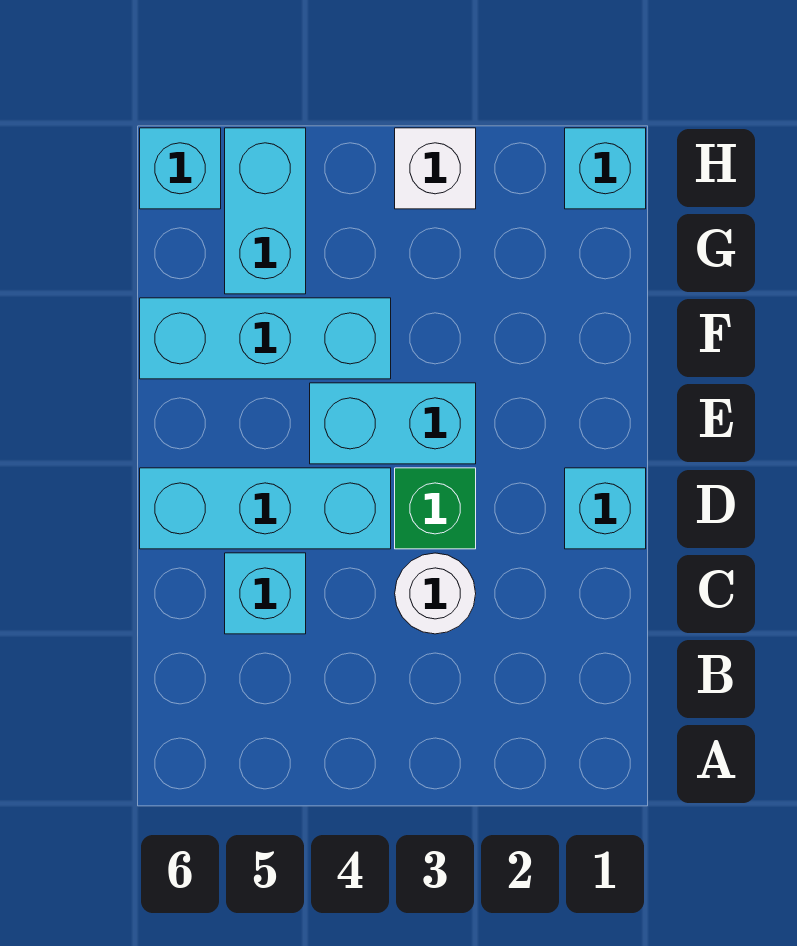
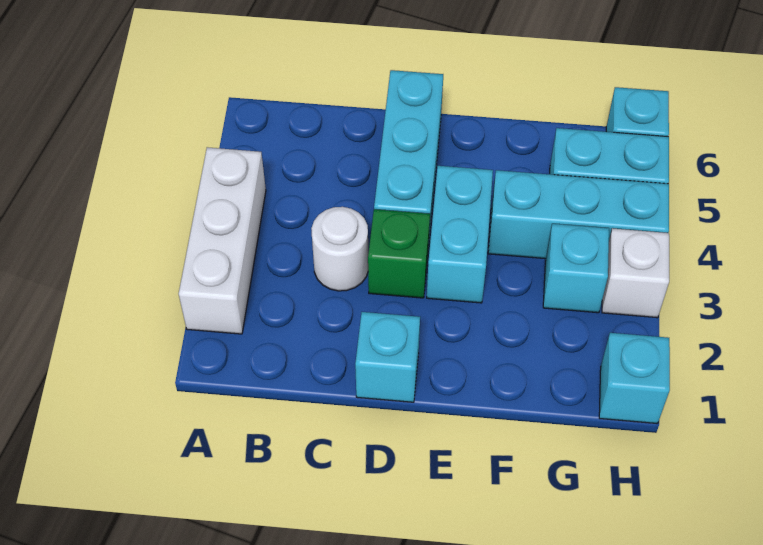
none -> white 1x3 brick [179,147,266,334]
cyan 1x1 brick [225,553,306,634] -> cyan 1x1 brick moved to [543,224,609,313]
cyan 1x3 brick [140,298,391,379] -> cyan 1x3 brick turned to [488,170,669,259]

